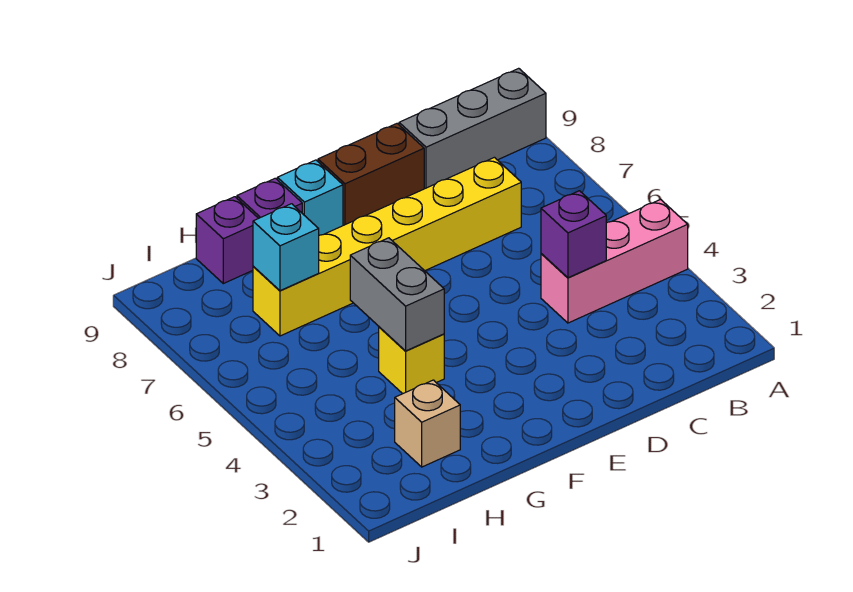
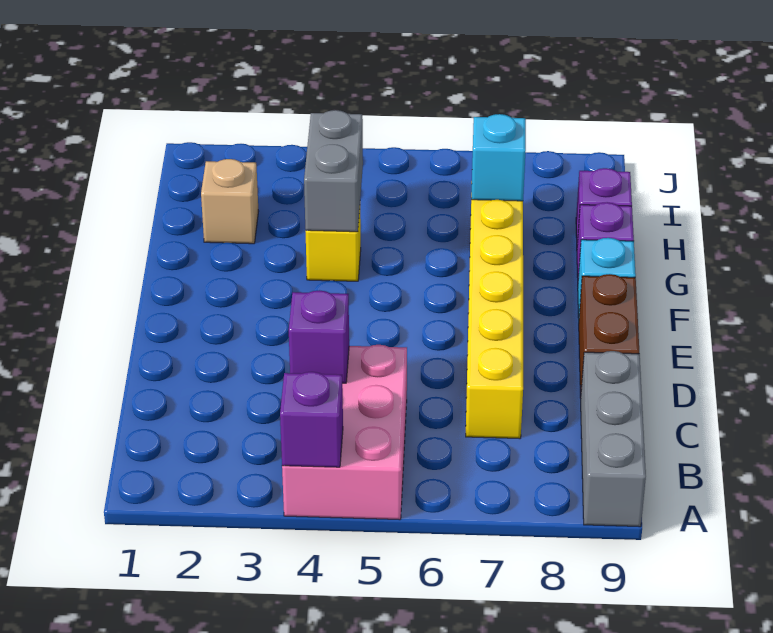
pink 1x3 brick [541,200,688,323] -> pink 2x3 brick [282,345,407,520]
none -> purple 1x1 brick [280,372,343,467]
grey 1x2 brick [350,238,444,351] -> grey 1x2 brick turned to [304,110,363,232]

